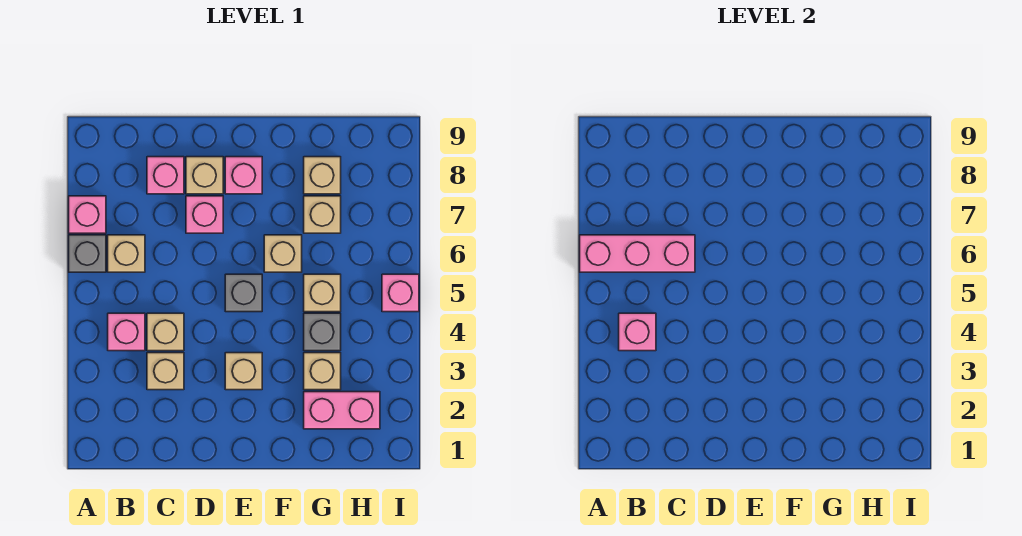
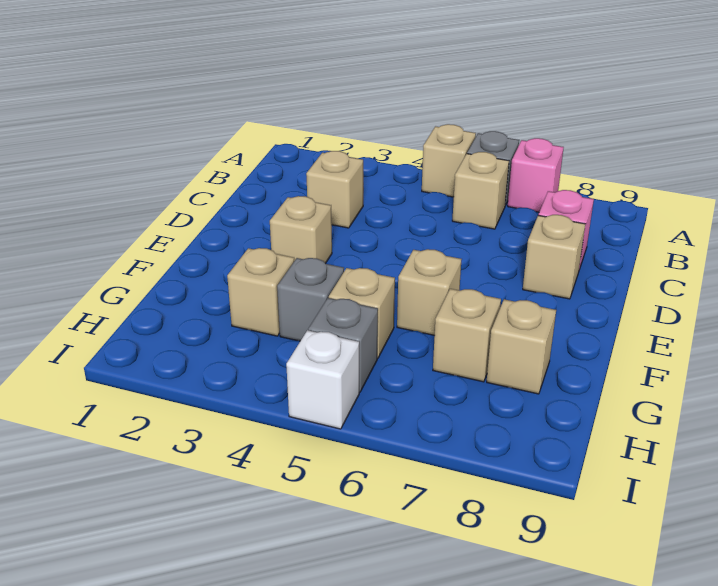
pink 1x3 brick [580,235,695,272] -> none
pink 1x1 brick [108,313,145,351] -> none
pink 1x1 brick [619,313,656,351] -> none
tan 1x1 brick [147,313,184,351] -> tan 1x1 brick moved to [422,124,476,197]
pink 1x1 brick [186,196,223,233] -> none
grey 1x1 brick [225,274,262,312] -> grey 1x1 brick moved to [308,298,378,392]
pink 1x1 brick [225,157,262,194] -> none
pink 1x2 brick [304,392,380,429] -> none
pink 1x1 brick [382,274,419,312] -> white 1x1 brick [286,330,359,429]

